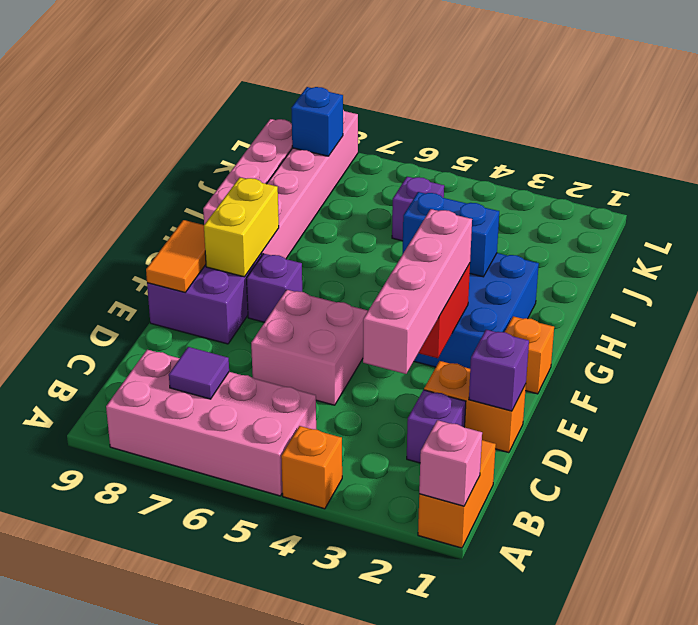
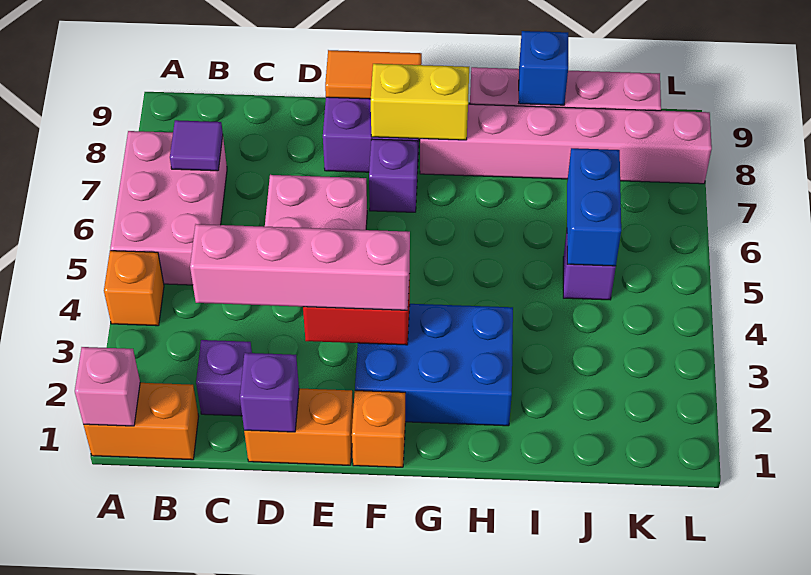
pink 2x4 brick [106,350,316,496] -> pink 2x3 brick [110,131,227,285]
orange 1x2 brick [424,361,526,453] -> orange 1x2 brick turned to [244,389,353,465]
blue 1x2 brick [402,192,499,277] -> blue 1x2 brick moved to [567,148,621,266]
blue 1x1 brick [291,87,343,156] -> blue 1x1 brick moved to [519,31,568,105]

